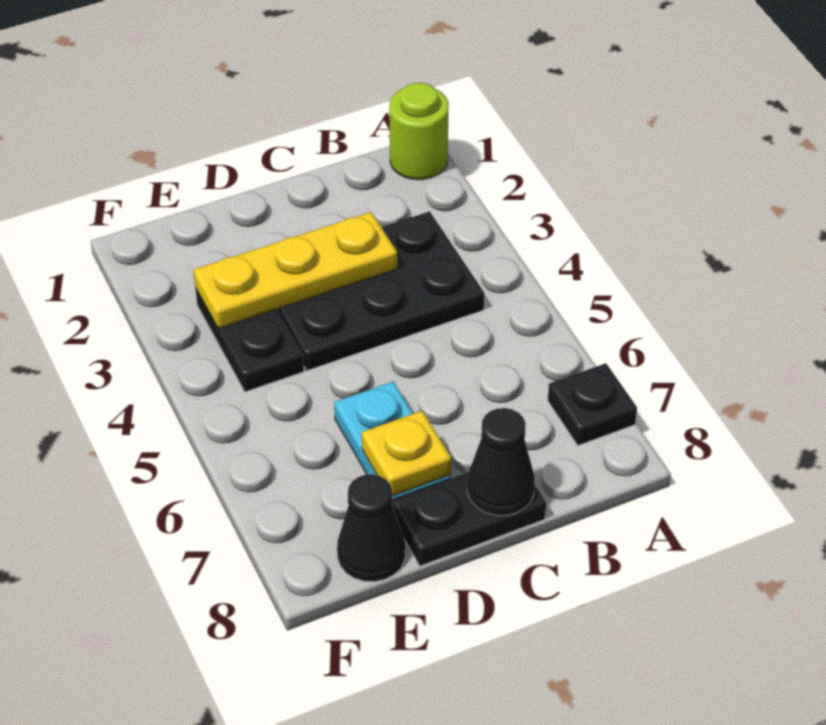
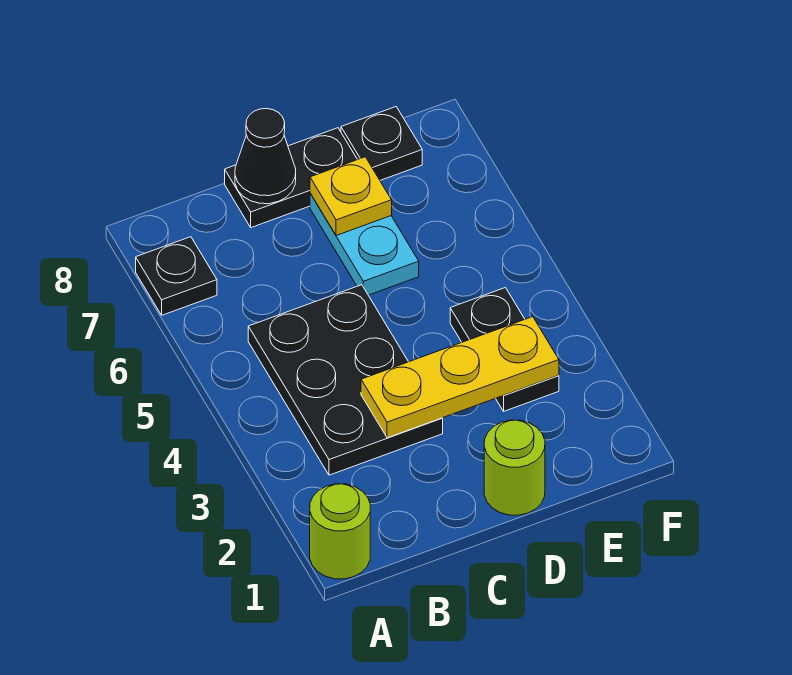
black 2x3 plate [277,211,484,371] -> black 2x3 plate turned to [248,285,443,475]
none -> lime 1x1 round brick [484,420,545,515]
black 1x1 cone [337,474,405,582] -> black 1x1 plate [341,107,422,180]

